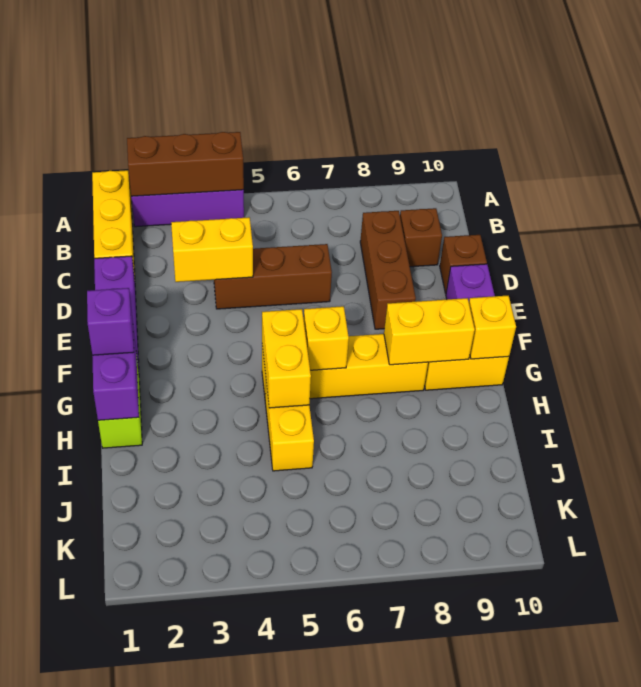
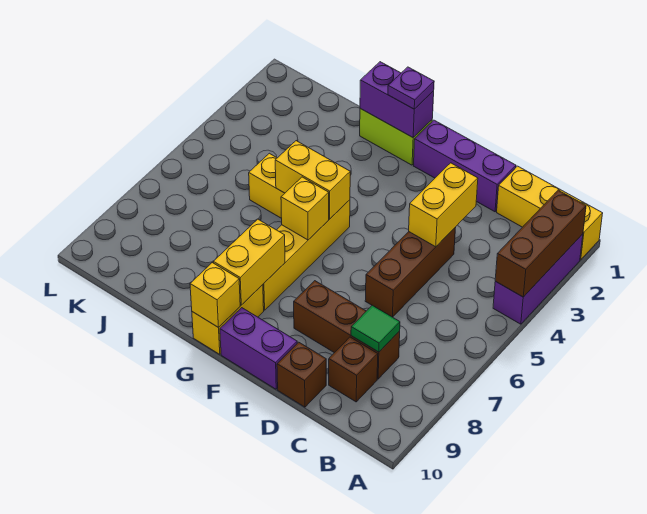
none -> green 1x1 tile [351,305,400,352]
purple 1x1 brick [87,288,134,355] -> purple 1x1 plate [388,67,434,109]

